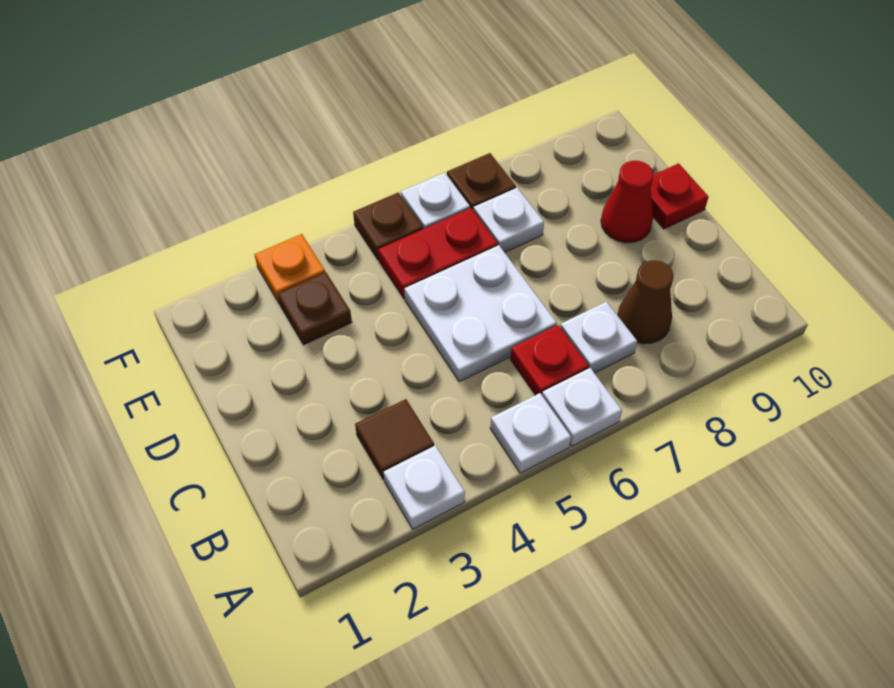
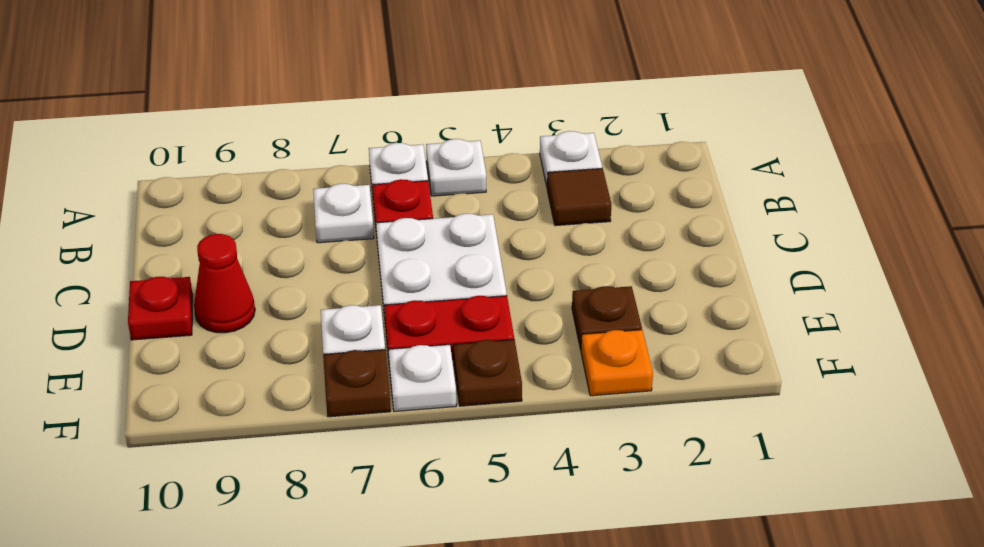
brown 1x1 cone [617,260,673,344] -> none

